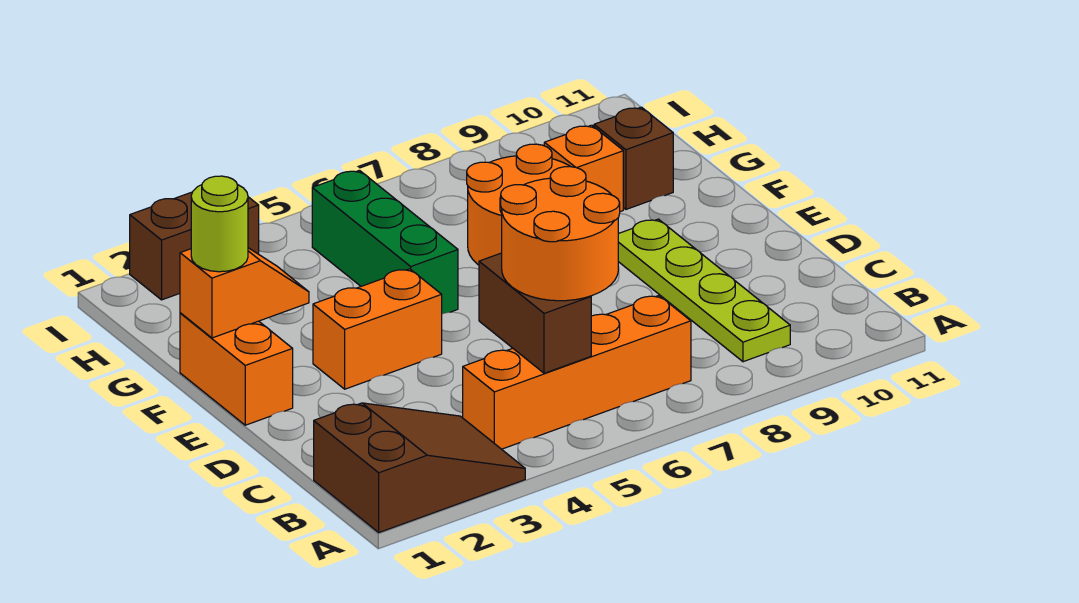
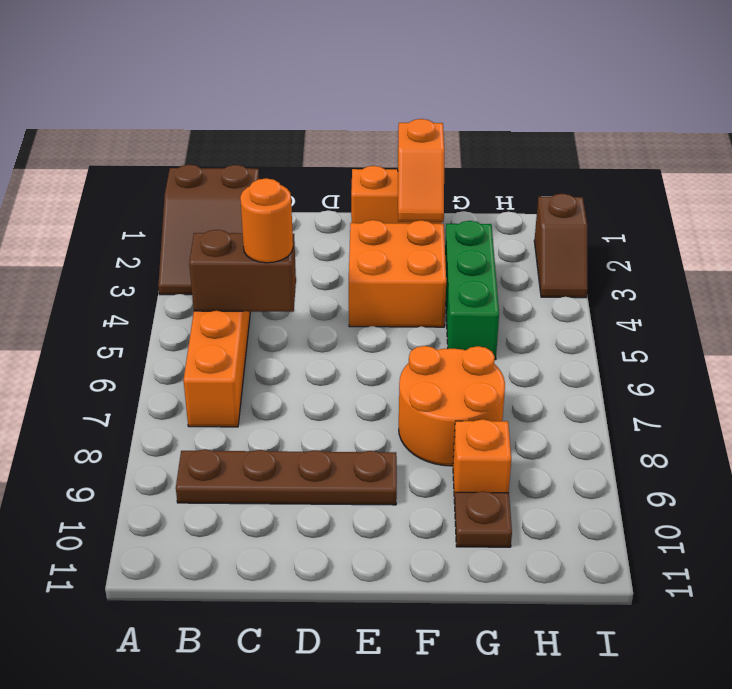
orange 2x2 round brick [501,167,620,301] -> orange 1x1 round brick [240,178,293,263]
lime 1x4 plate [618,219,790,362] -> brown 1x4 plate [176,449,397,505]
orange 1x2 brick [313,269,442,389] -> orange 2x2 brick [349,220,446,327]
lime 1x1 round brick [191,176,248,272] -> none
green 1x3 brick [312,170,458,314] -> green 1x3 brick turned to [445,221,499,360]
brown 1x1 brick [594,107,673,209] -> brown 1x1 plate [455,491,512,547]
brown 1x2 brick [130,192,259,300] -> brown 1x2 slope [534,194,588,298]

